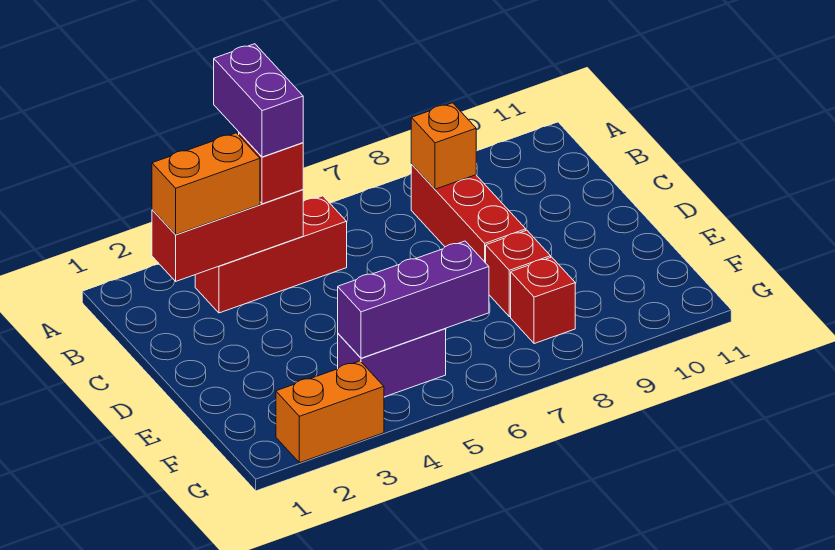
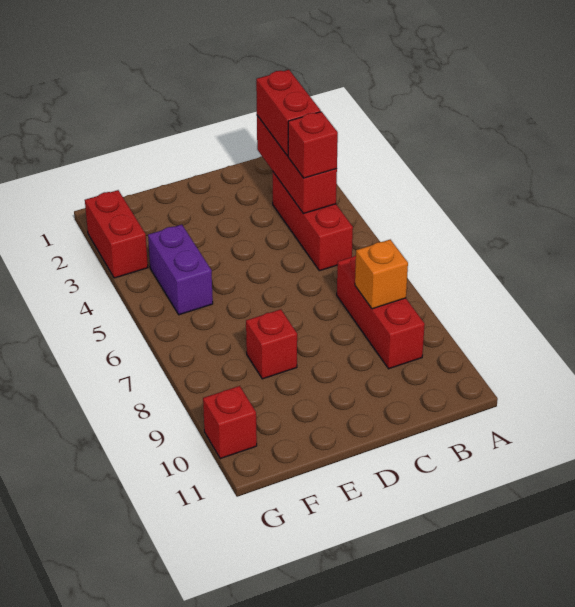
purple 1x2 brick [214,44,303,157] -> none
orange 1x2 brick [152,133,260,235] -> red 1x2 brick [256,70,321,156]
red 1x3 brick [411,165,526,263] -> red 1x3 brick turned to [337,255,425,369]
purple 1x3 brick [338,241,489,358] -> none
red 1x1 brick [511,257,575,344] -> red 1x1 brick moved to [203,386,257,459]
orange 1x2 brick [276,361,384,463] -> red 1x2 brick [85,190,148,278]

